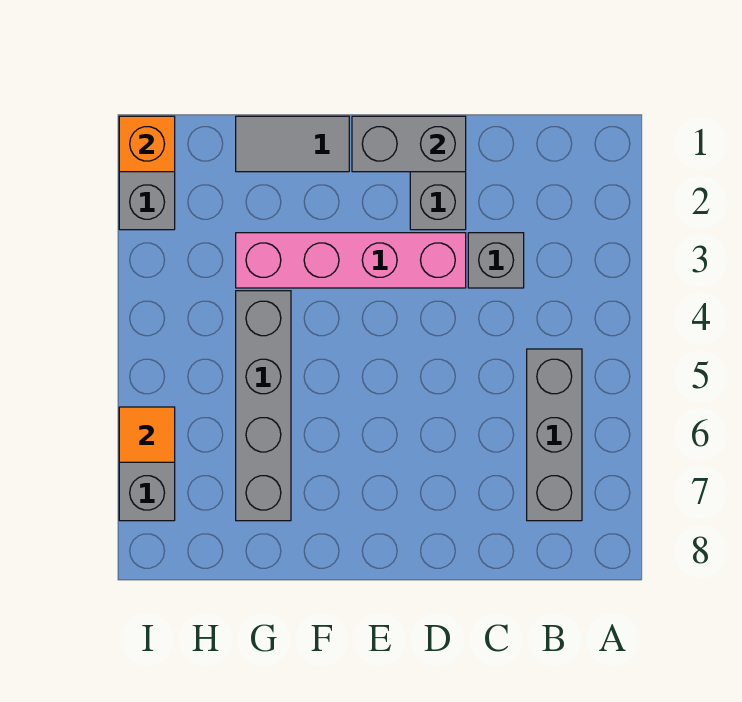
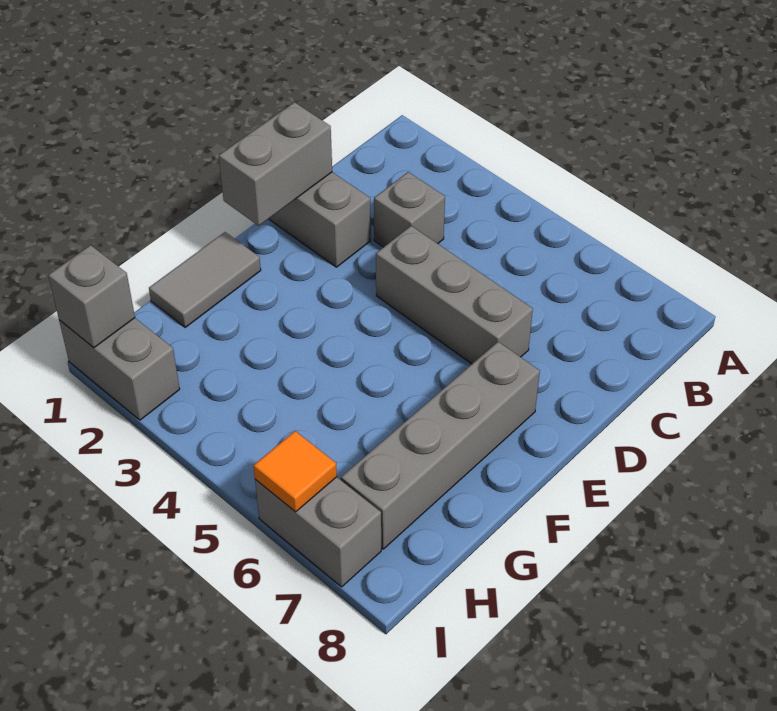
grey 1x3 brick [527,349,582,521] -> grey 1x3 brick moved to [376,226,533,364]
pink 1x4 brick [236,233,466,288] -> none
grey 1x4 brick [236,291,291,521] -> grey 1x4 brick turned to [341,342,540,549]
orange 1x1 brick [119,116,175,172] -> grey 1x1 brick [48,245,135,348]

